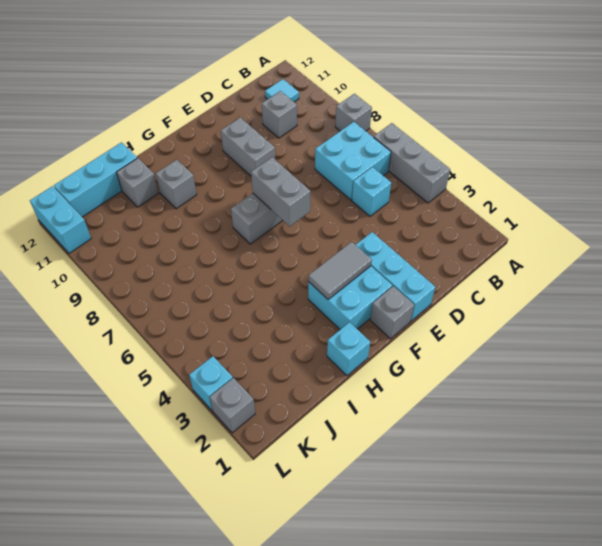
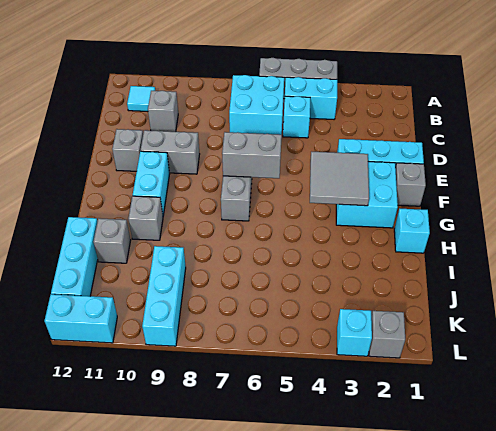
grey 1x1 brick [335,94,372,131] -> grey 1x1 brick moved to [112,129,143,171]
none -> cyan 1x2 brick [285,77,337,119]
grey 1x2 tile [308,242,372,299] -> grey 2x2 tile [310,152,369,206]
none -> cyan 1x2 brick [133,151,170,215]
none -> cyan 1x3 brick [142,246,186,346]

